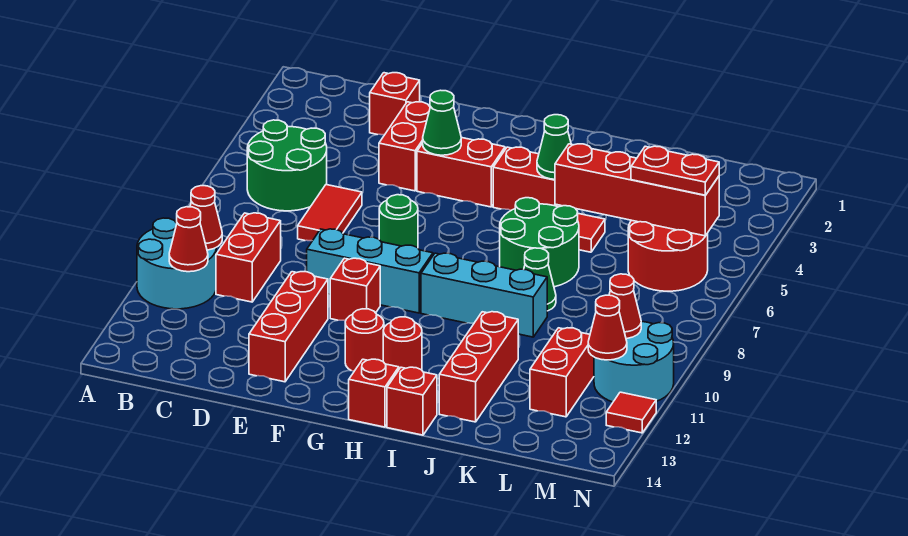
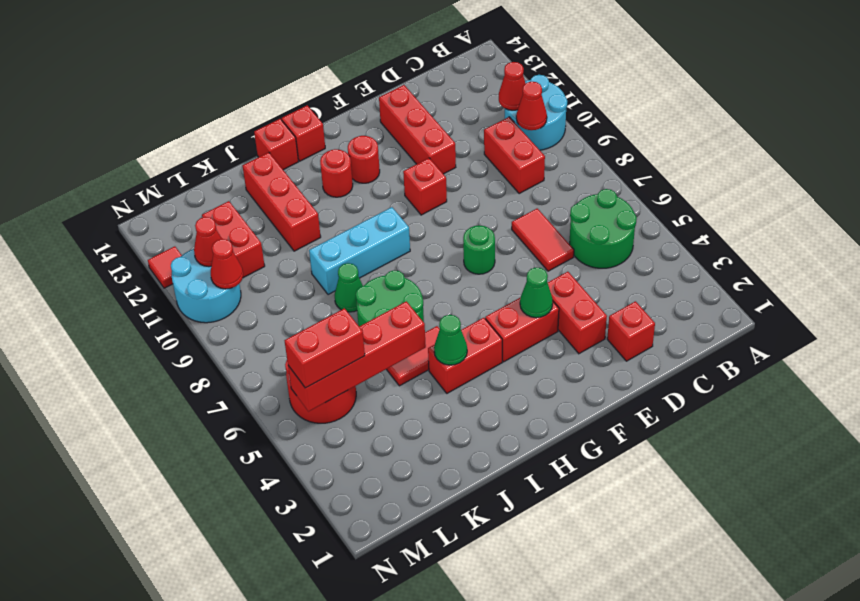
cyan 1x3 brick [307,229,433,313] -> none
red 1x2 plate [631,146,719,195] -> red 1x2 brick [285,308,365,388]

